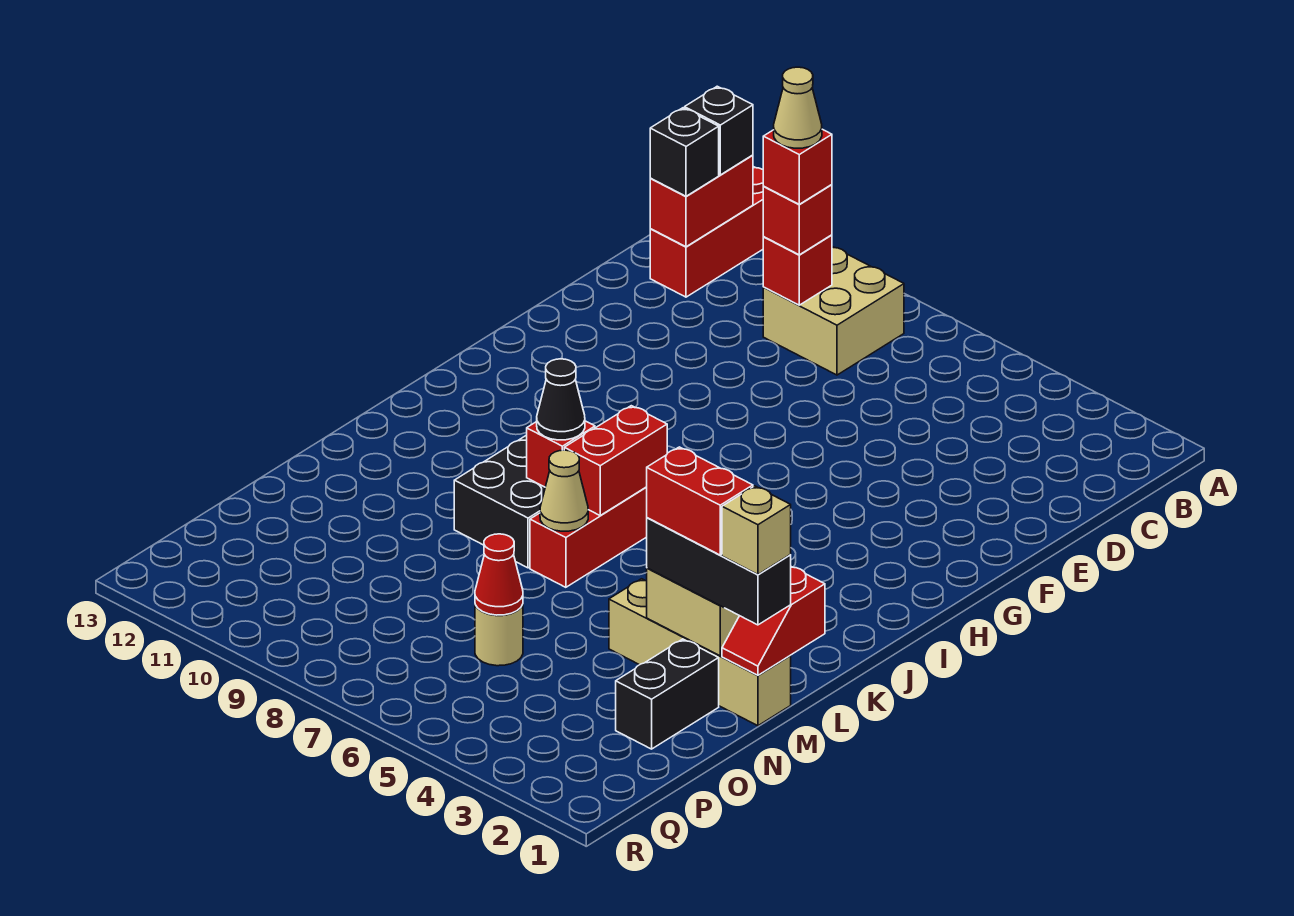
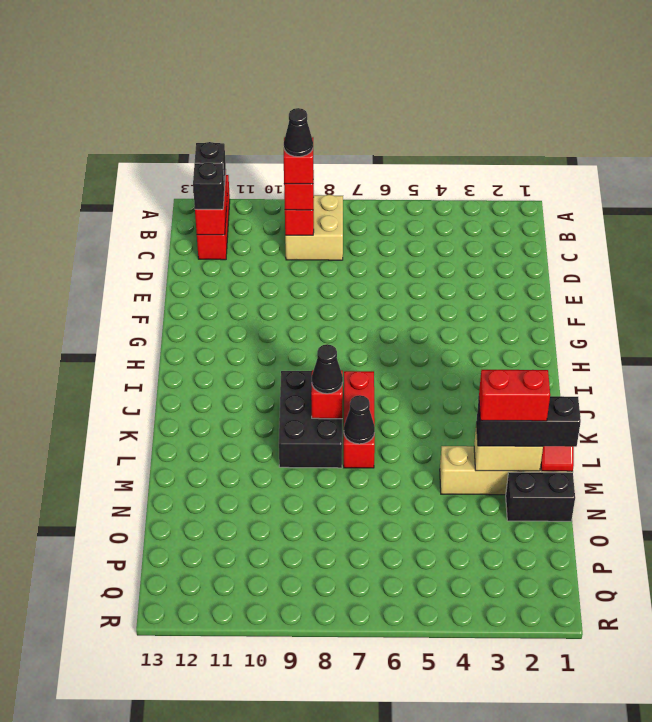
tan 1x1 cone [774,67,822,148] -> black 1x1 cone [284,108,313,157]
red 1x2 brick [564,406,667,515] -> none
tan 1x1 cone [540,450,588,531] -> black 1x1 cone [344,395,375,444]
tan 1x1 brick [722,486,791,575] -> none
black 1x2 brick [616,639,719,749] -> black 1x2 brick turned to [506,472,575,521]
tan 1x1 round brick [475,604,523,666] -> none
red 1x1 cone [475,534,523,615] -> none

